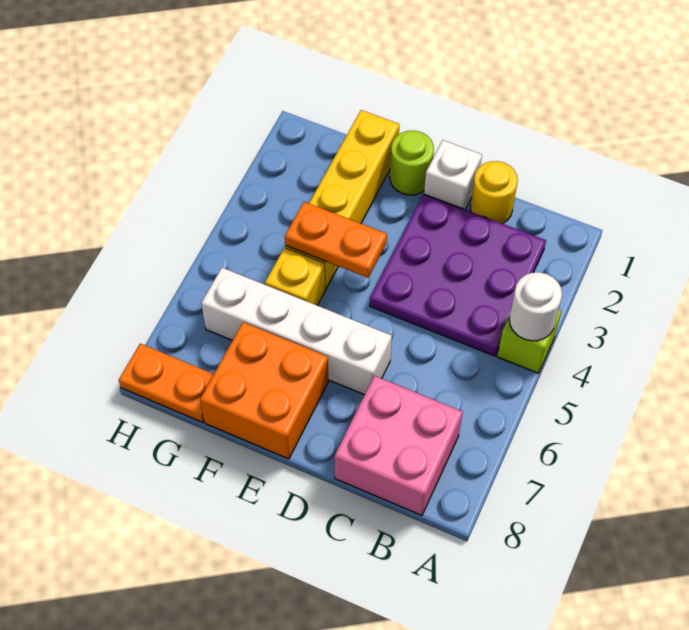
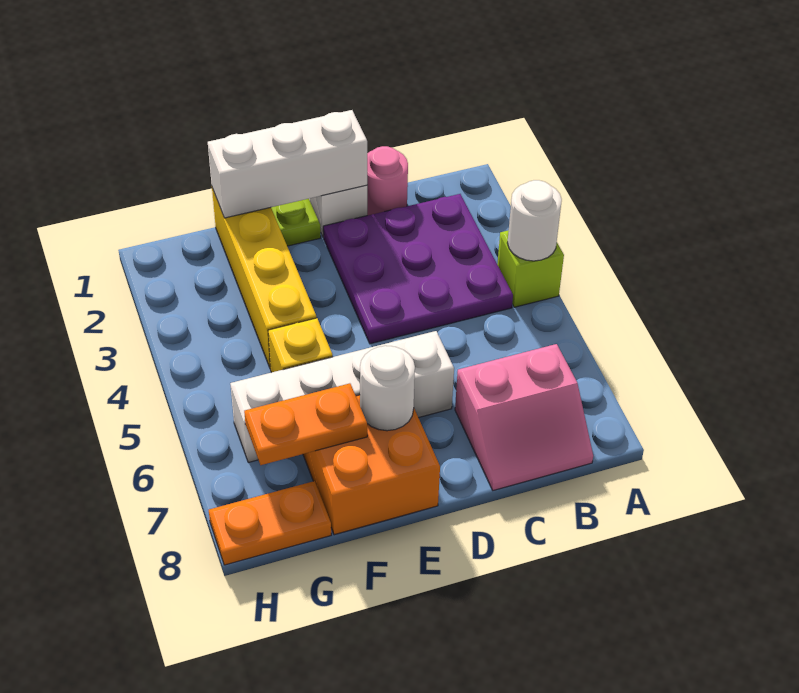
pink 2x2 brick [334,376,463,515] -> pink 2x2 slope [455,344,593,490]
yellow 1x1 round brick [471,161,518,224] -> pink 1x1 round brick [367,146,408,215]
none -> white 1x3 brick [208,110,367,218]
lime 1x1 round brick [390,131,434,195] -> lime 1x1 plate [271,199,321,246]
orange 1x2 plate [285,202,387,278] -> orange 1x2 plate moved to [244,383,367,465]
none -> white 1x1 round brick [360,346,415,431]

